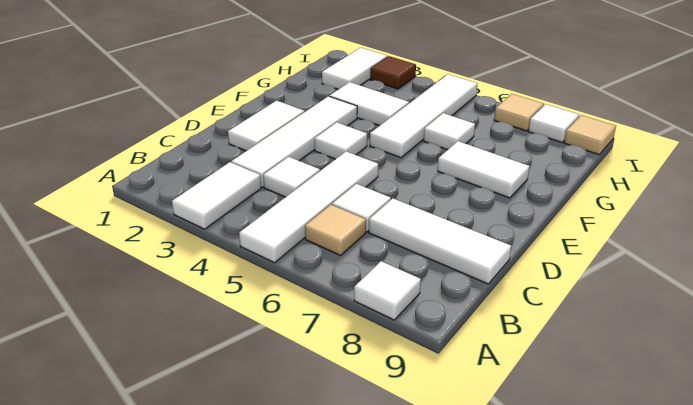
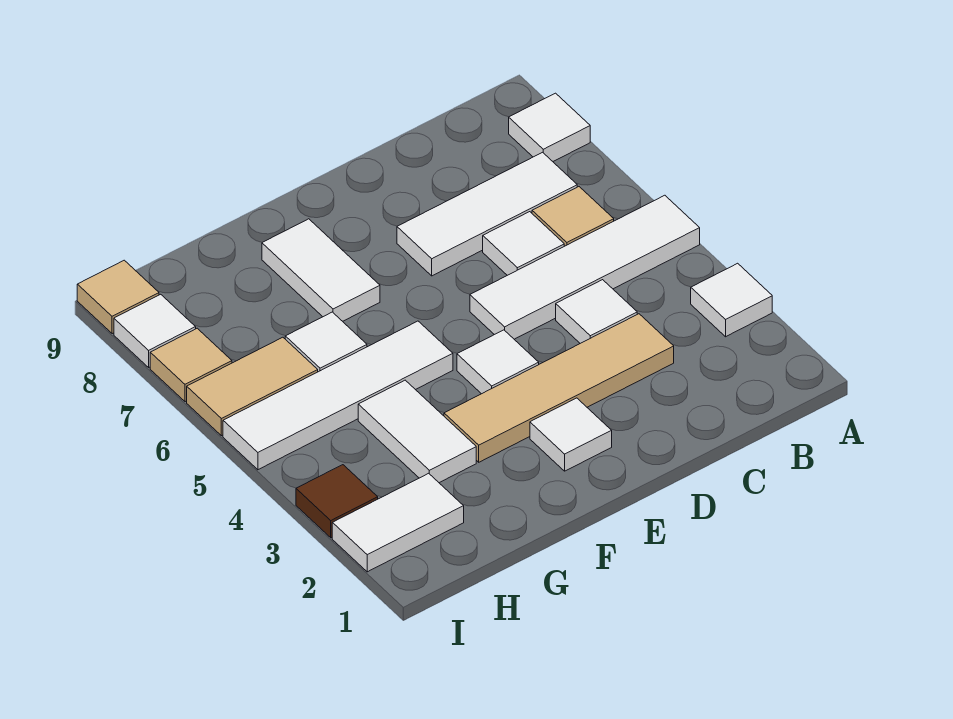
white 1x2 tile [172,162,261,229] -> white 1x1 tile [691,263,772,337]
white 1x4 tile [231,96,357,187] -> tan 1x4 tile [444,314,674,462]
white 1x3 tile [369,198,511,284] -> white 1x3 tile turned to [397,152,577,276]
white 1x2 tile [228,101,305,151] -> white 1x1 tile [530,398,612,471]
none -> tan 1x2 tile [187,337,318,436]

